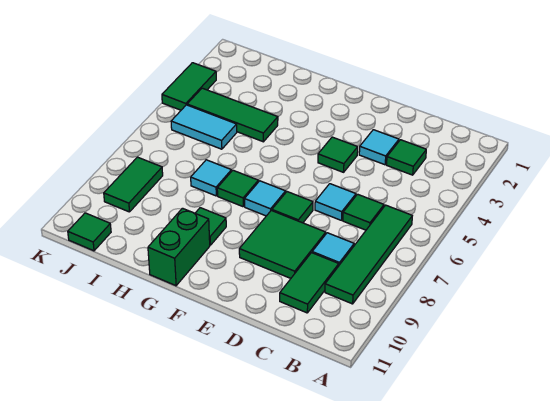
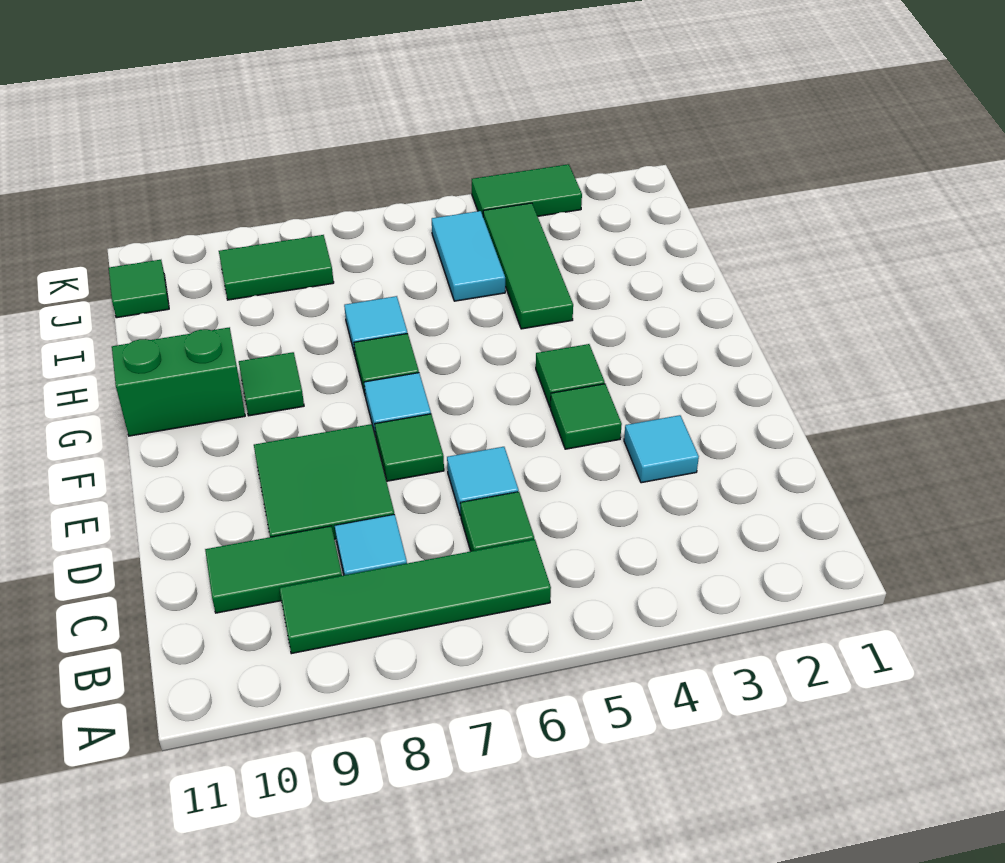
green 1x1 tile [387,140,426,175] -> green 1x1 tile moved to [536,344,605,407]

